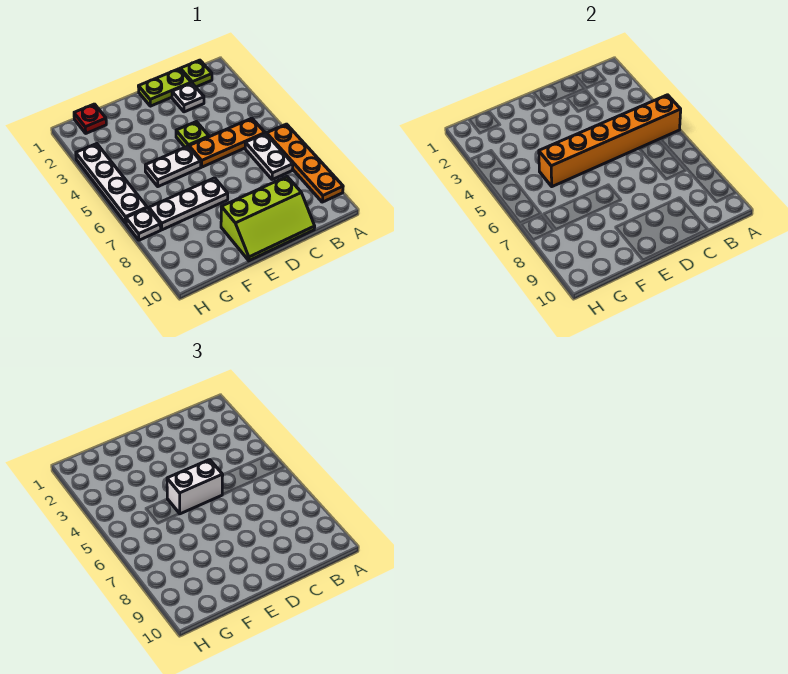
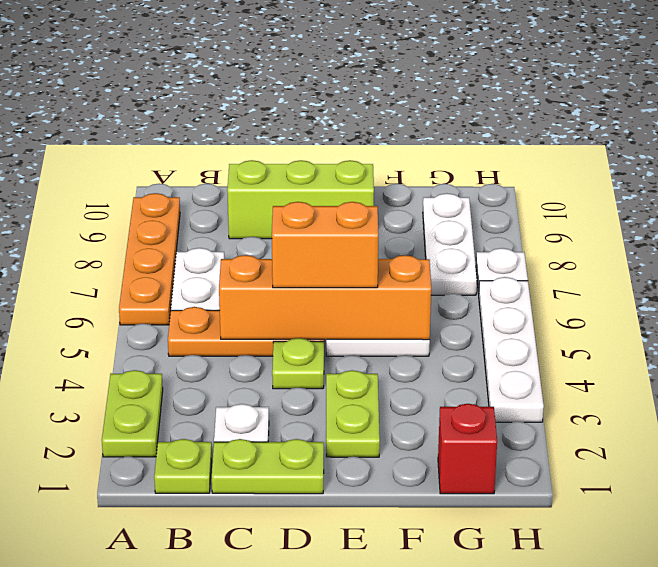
none -> lime 1x2 plate [102,370,163,457]
orange 1x6 brick [539,95,681,187] -> orange 1x4 brick [219,255,431,340]
white 1x2 brick [167,460,223,514] -> orange 1x2 brick [272,202,378,288]
none -> lime 1x2 plate [326,370,380,457]
white 1x3 plate [149,178,228,230] -> white 1x3 plate turned to [423,193,477,295]
red 1x1 plate [74,104,106,133] -> red 1x1 brick [438,404,497,494]

